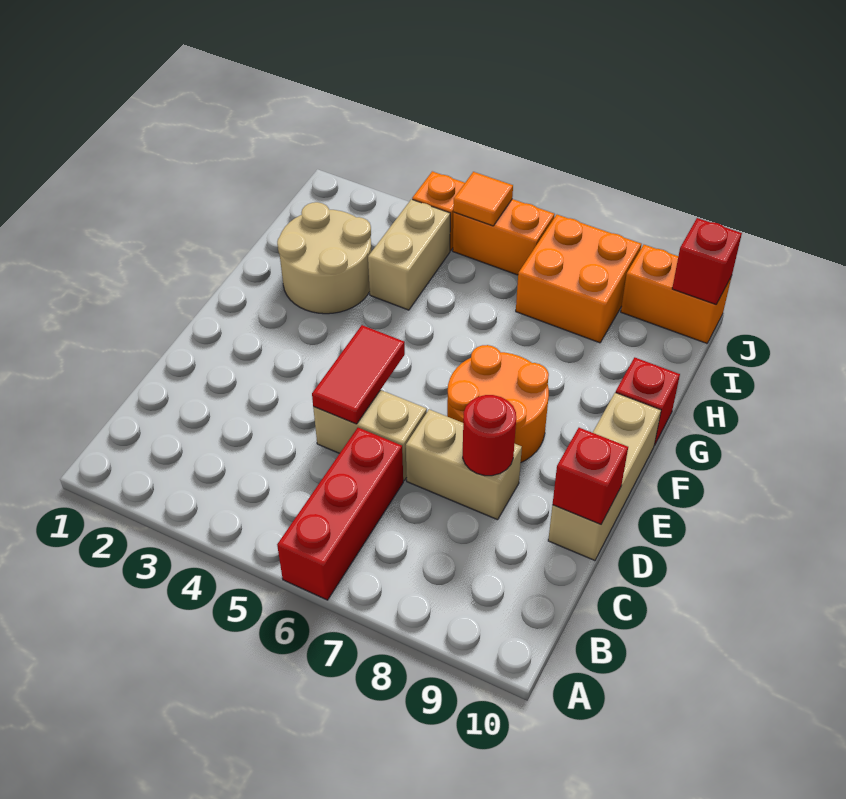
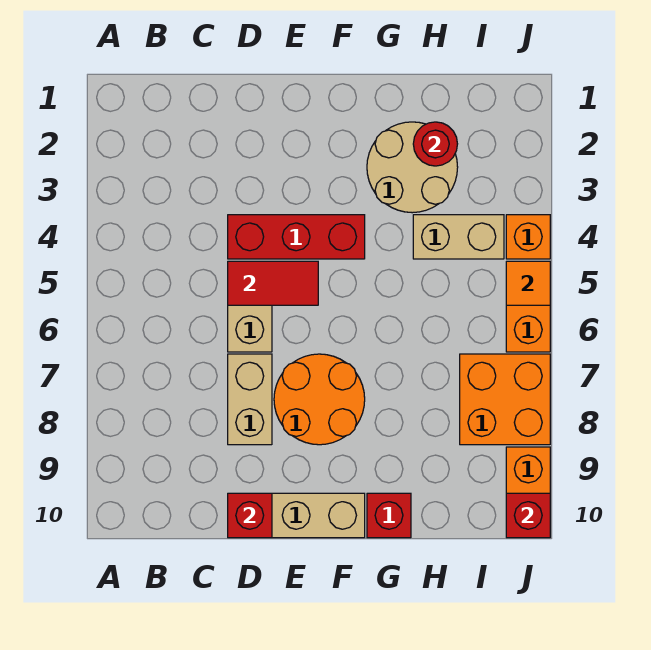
red 1x3 brick [277,428,403,600] -> red 1x3 brick moved to [228,215,365,259]
red 1x1 round brick [463,395,516,476] -> red 1x1 round brick moved to [413,122,457,166]

